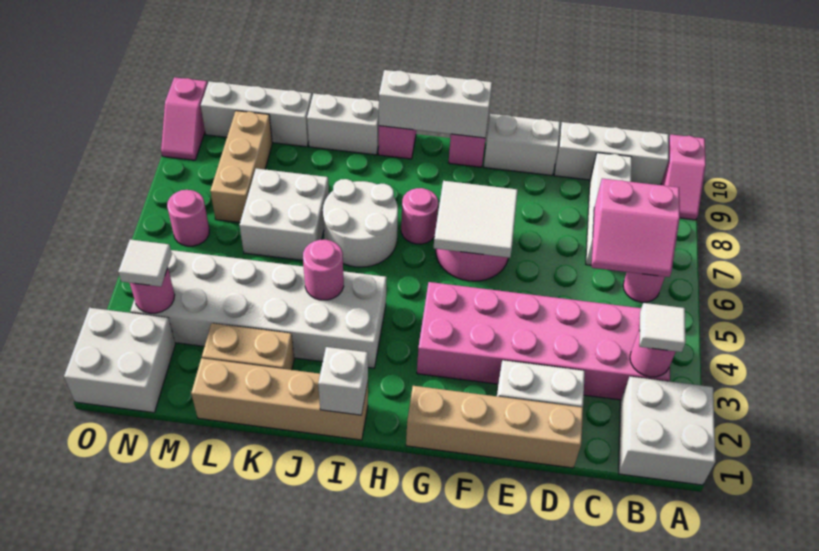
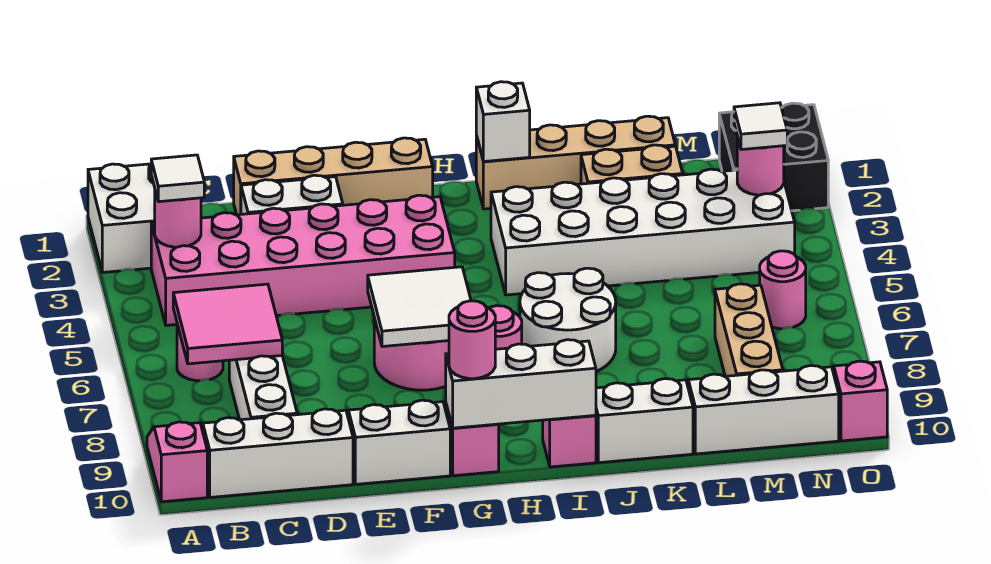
pink 2x2 slope [592,178,680,277] -> pink 2x2 tile [173,284,282,364]
pink 1x1 round brick [303,240,344,300] -> pink 1x1 round brick moved to [449,301,495,379]
white 2x2 brick [240,168,329,260] -> none
white 2x2 brick [64,308,175,413] -> black 2x2 brick [719,103,828,211]

